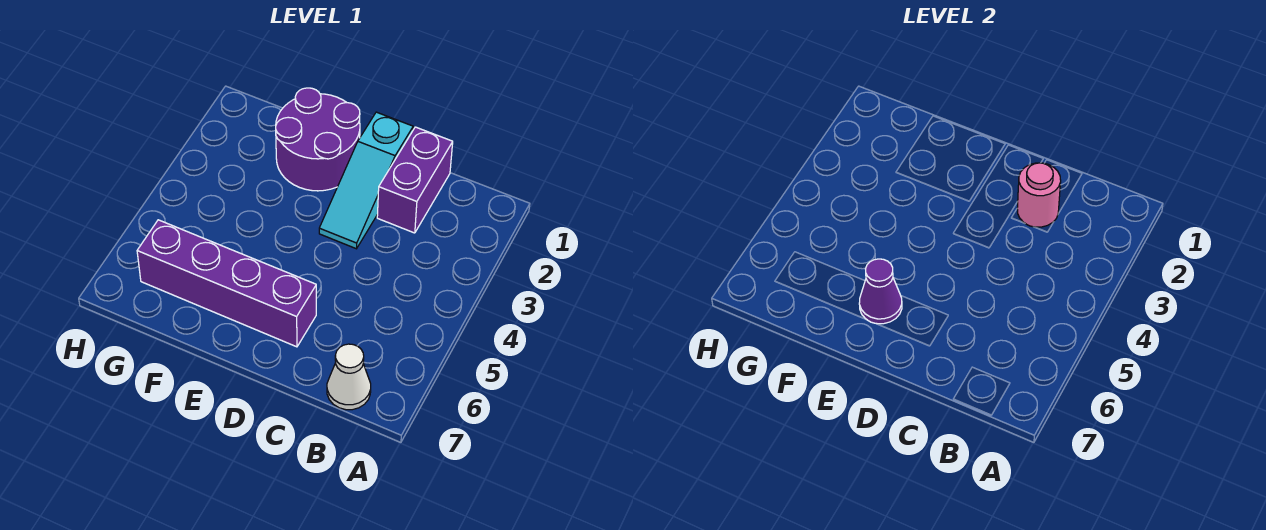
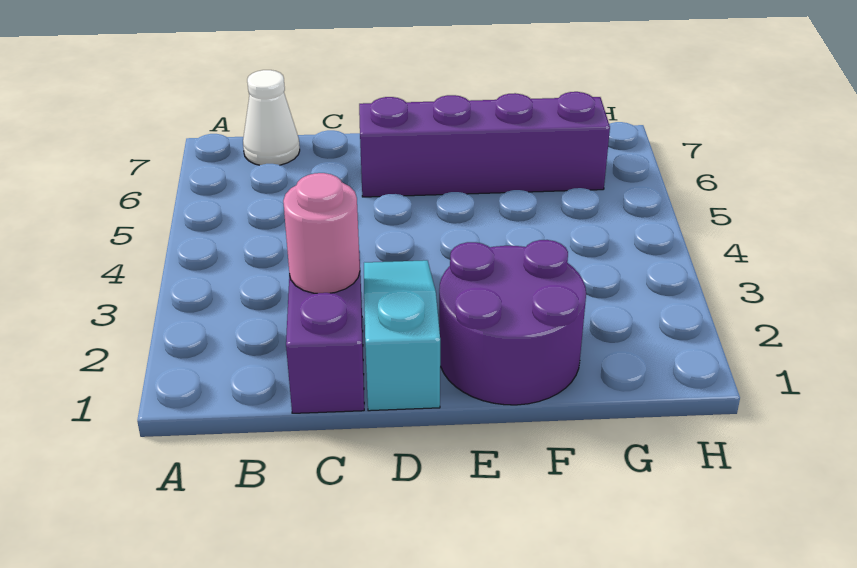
purple 1x1 cone [859,259,902,324] -> none

